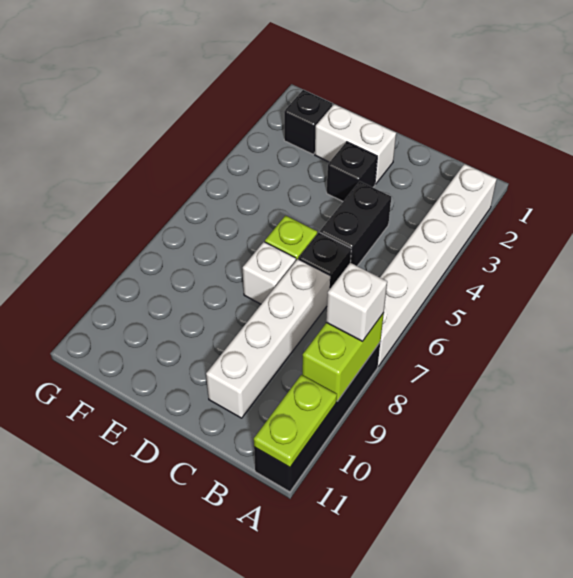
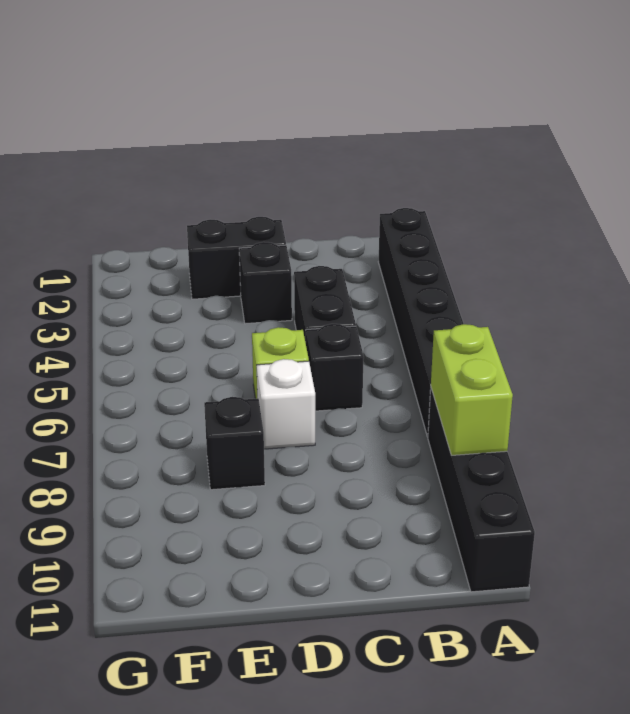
white 1x6 brick [378,164,497,367] -> black 1x6 brick [378,208,464,437]
white 1x1 brick [326,263,387,341] -> none
lime 1x2 plate [254,375,337,467] -> none
white 1x4 brick [206,259,330,418] -> none
white 1x2 brick [315,104,396,184] -> black 1x2 brick [187,217,286,299]
black 1x1 brick [284,90,332,154] -> black 1x1 brick moved to [204,397,265,490]

